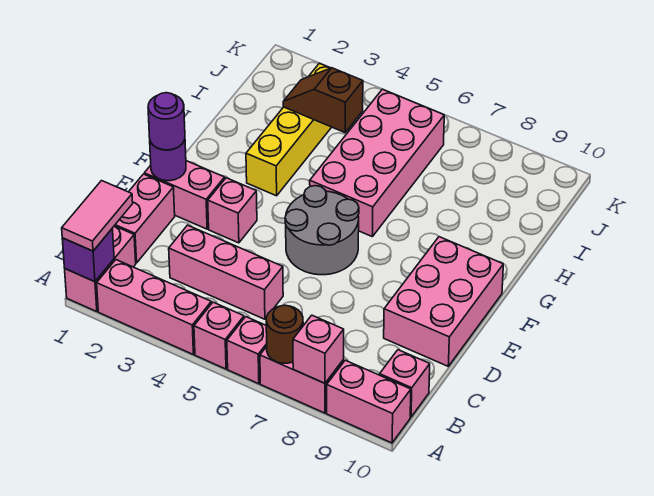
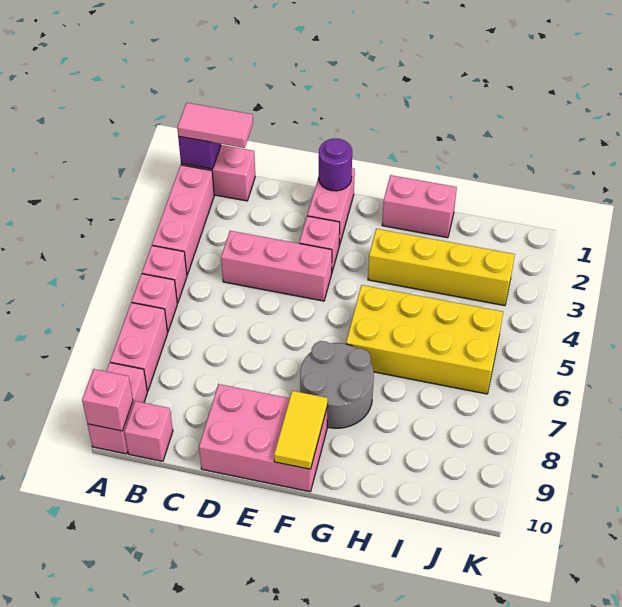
brown 1x1 round brick [266,305,303,363] -> none
pink 1x1 brick [293,315,344,383] -> pink 1x1 brick moved to [82,369,133,431]
pink 1x2 brick [114,174,175,263] -> pink 1x2 brick moved to [382,175,457,238]
pink 1x3 brick [169,225,283,319] -> pink 1x3 brick turned to [221,231,332,301]
purple 1x1 round brick [148,93,185,150] -> none
grey 2x2 round brick [285,186,359,275] -> grey 2x2 round brick moved to [300,341,374,428]
none -> yellow 1x2 tile [274,391,328,469]
pink 2x4 brick [310,89,444,236] -> yellow 2x4 brick [346,285,503,394]
brown 1x2 slope [283,68,363,132] -> none

